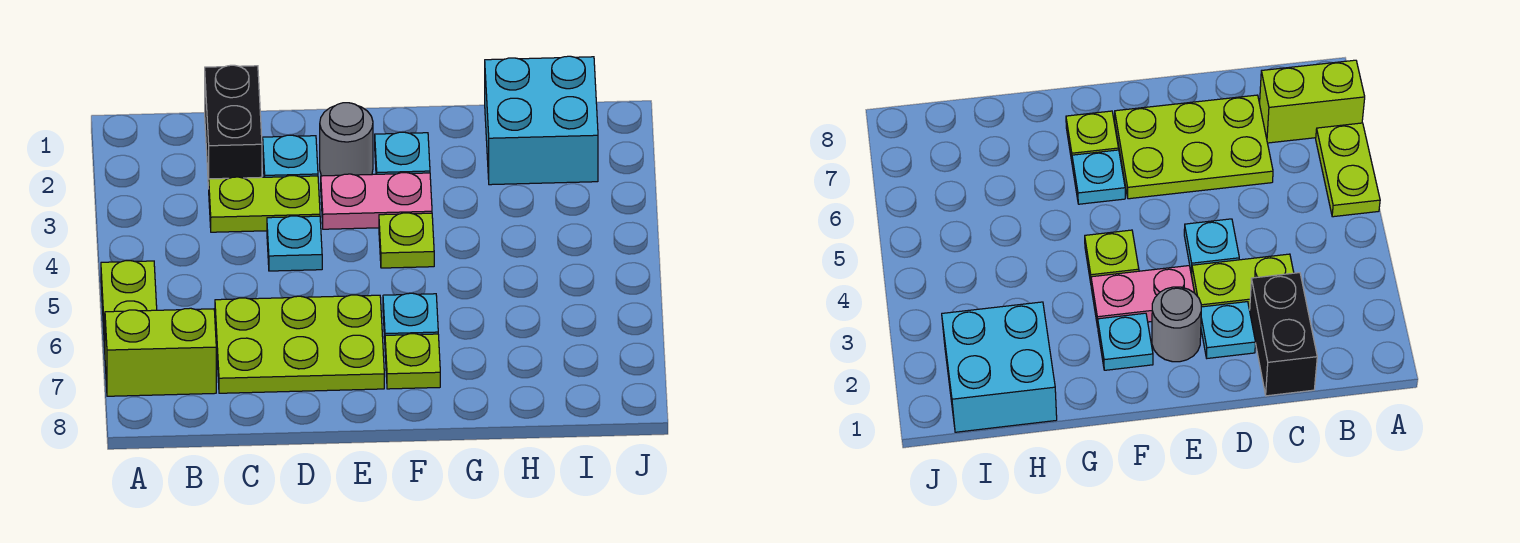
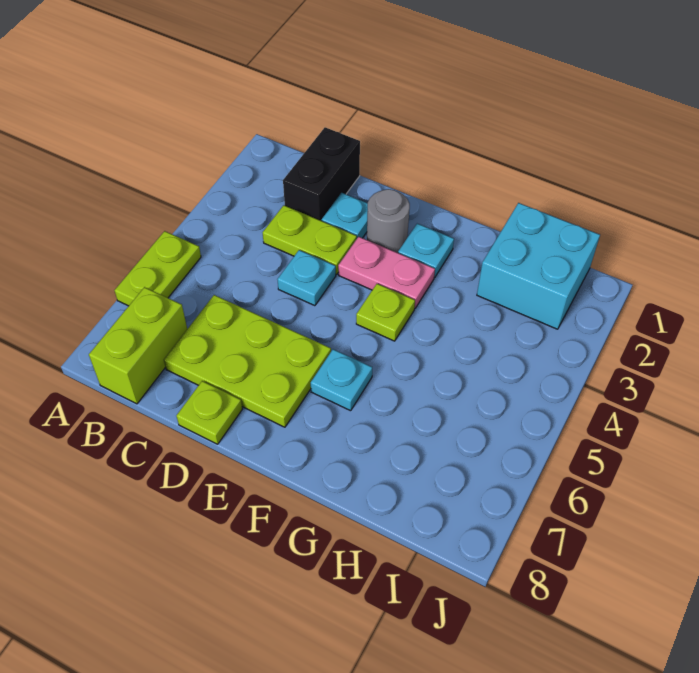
lime 1x2 brick [105,308,216,396] -> lime 1x2 brick turned to [89,287,187,404]
lime 1x1 plate [385,334,440,389] -> lime 1x1 plate moved to [177,381,242,444]

